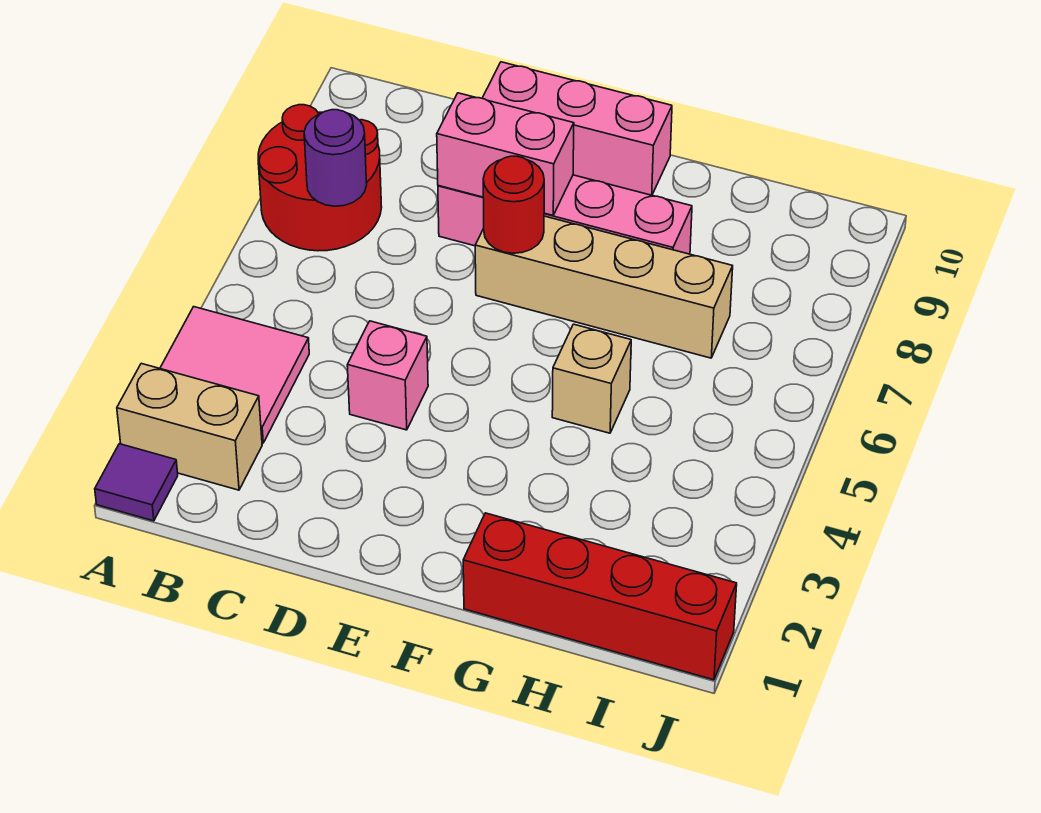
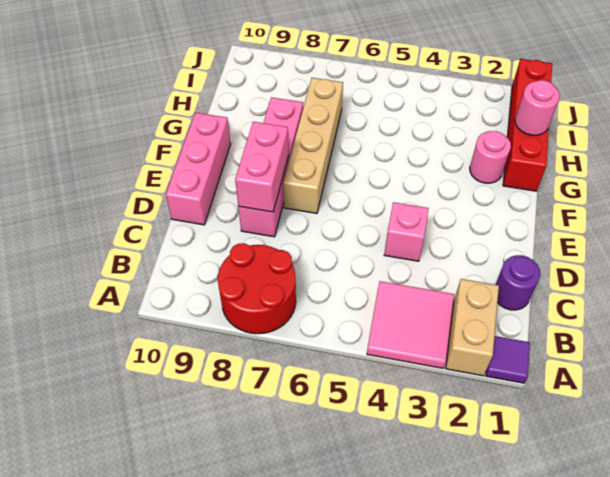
purple 1x1 round brick [304,110,367,206] -> purple 1x1 round brick moved to [496,255,540,310]
red 1x1 round brick [483,156,544,253] -> none
none -> pink 1x1 round brick [470,131,511,183]
tan 1x1 brick [552,324,631,433] -> none
none -> pink 1x1 round brick [515,80,560,135]

